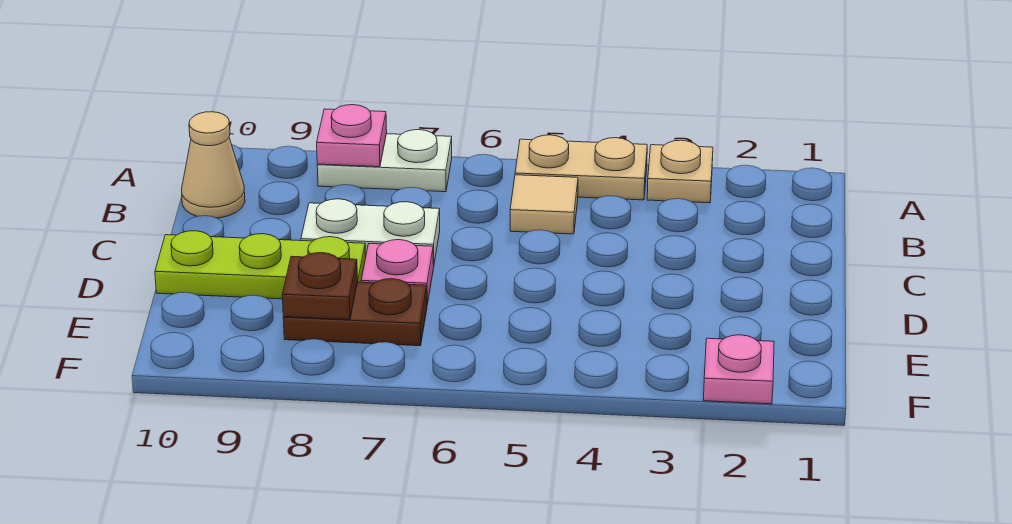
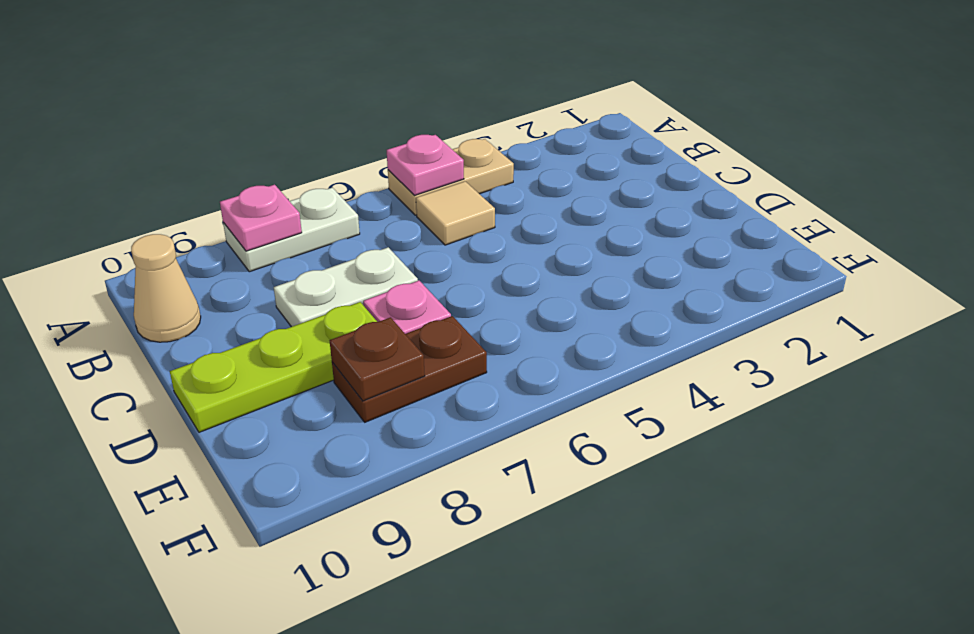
tan 1x1 plate [647,140,713,203] -> none
pink 1x1 plate [703,335,774,404] -> pink 1x1 plate moved to [387,135,464,196]

